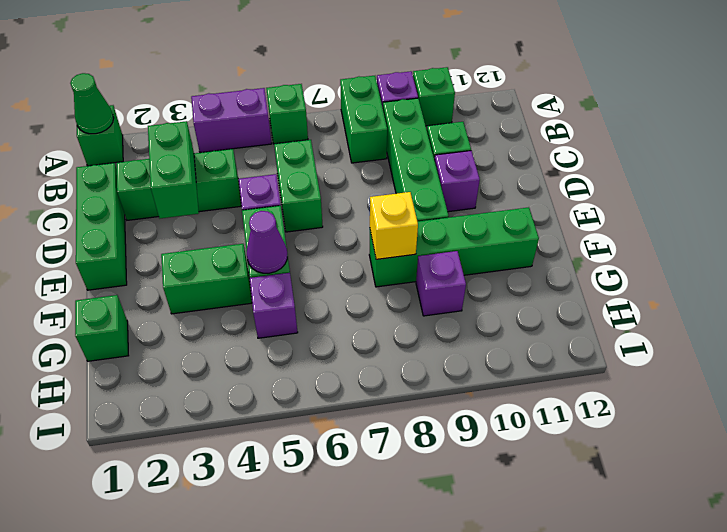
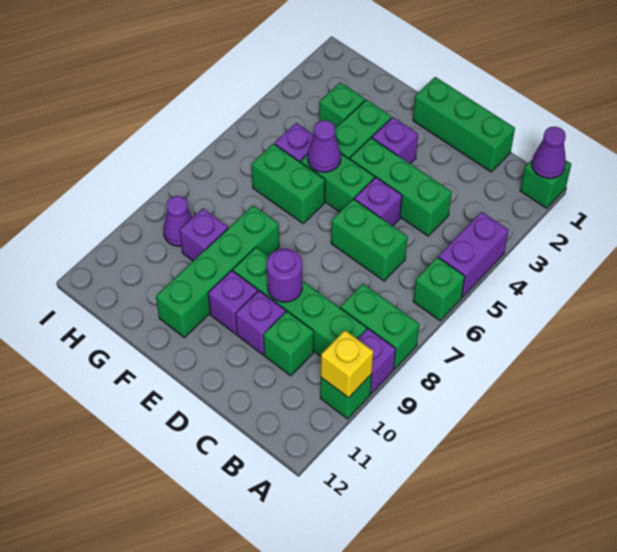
green 1x1 cone [70,73,114,134] -> purple 1x1 cone [532,127,566,179]
green 1x3 brick [117,149,241,220] -> green 1x3 brick turned to [350,138,452,236]
green 1x2 brick [148,121,199,218] -> green 1x2 brick moved to [251,144,325,223]
none -> purple 1x1 round brick [267,249,302,302]
none -> purple 1x1 brick [372,117,418,164]
none -> purple 1x1 brick [208,270,258,334]
yellow 1x1 brick [370,192,418,259] -> yellow 1x1 brick moved to [321,330,373,398]
green 1x1 brick [75,295,128,361] -> green 1x1 brick moved to [319,82,365,128]
none -> purple 1x1 cone [163,196,192,246]

